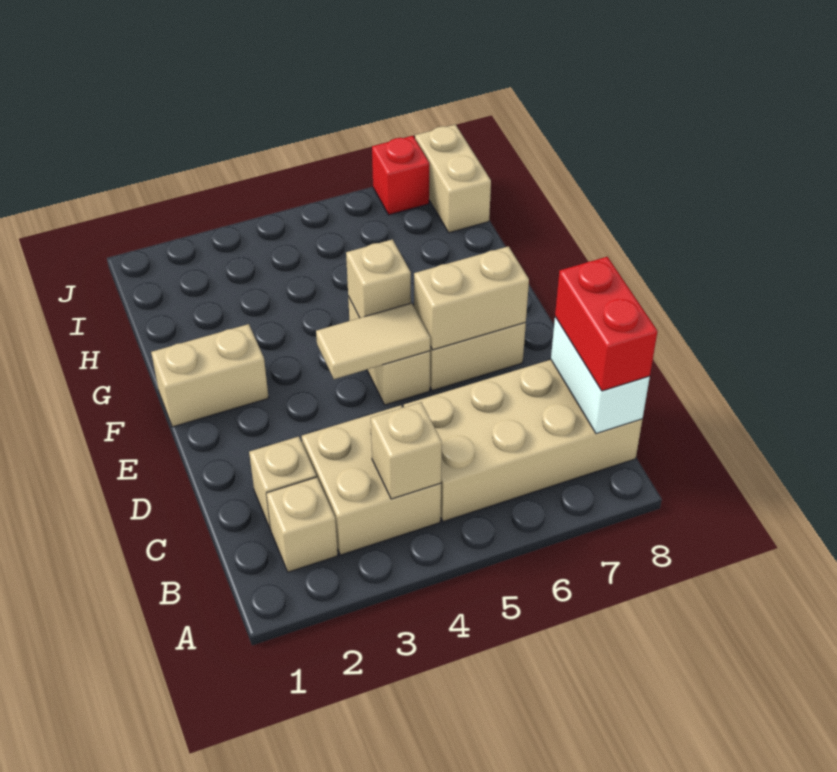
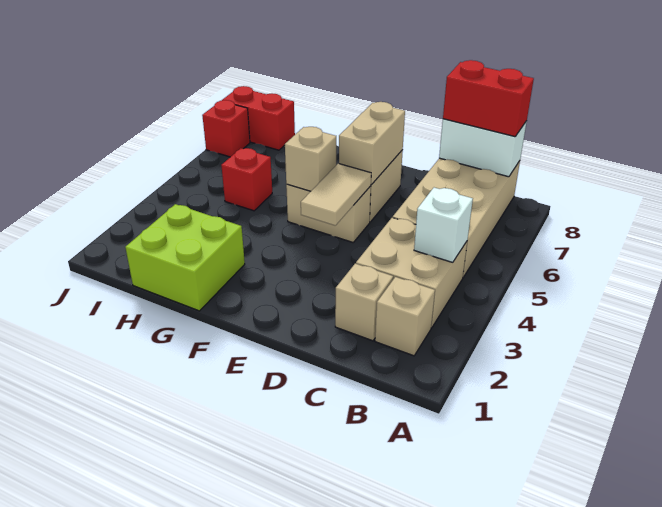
tan 1x1 brick [371,402,442,499] -> white 1x1 brick [414,188,473,262]
tan 1x2 brick [151,324,269,427] -> none
none -> lime 2x2 brick [125,204,245,311]
none -> red 1x1 brick [221,148,272,211]
tan 1x2 brick [415,125,491,233] -> red 1x2 brick [223,86,295,150]

